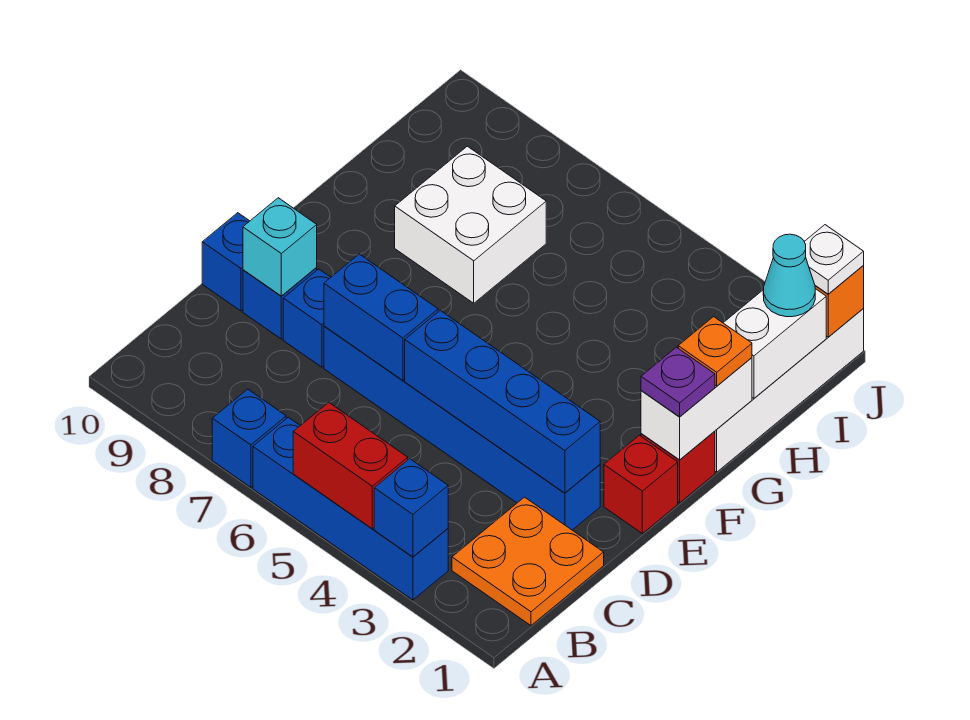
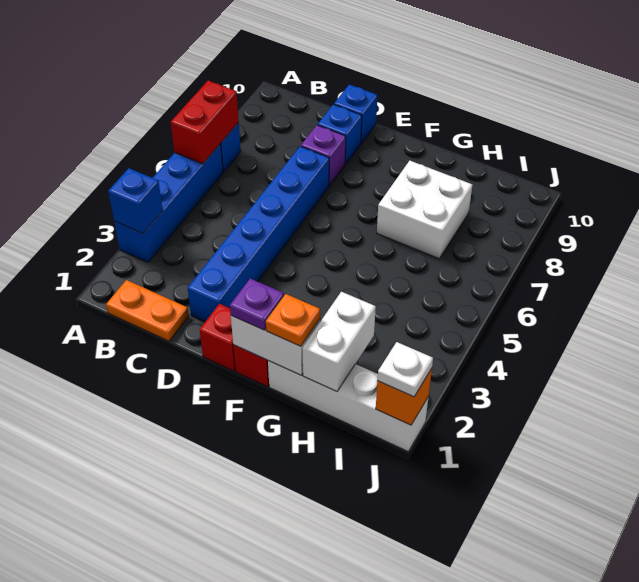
red 1x2 brick [293,402,408,529] -> red 1x2 brick moved to [171,81,239,164]
orange 2x2 plate [452,497,604,625] -> orange 1x2 plate [106,280,189,341]
blue 1x4 brick [405,310,600,493] -> none
blue 1x2 brick [324,254,438,380] -> none
blue 1x1 brick [283,269,331,367] -> purple 1x1 brick [301,125,346,185]
cyan 1x1 brick [243,198,317,296] -> none
white 1x2 brick [724,289,826,398] -> white 1x2 brick turned to [303,292,376,391]
cyan 1x1 cone [763,234,815,317] -> none

